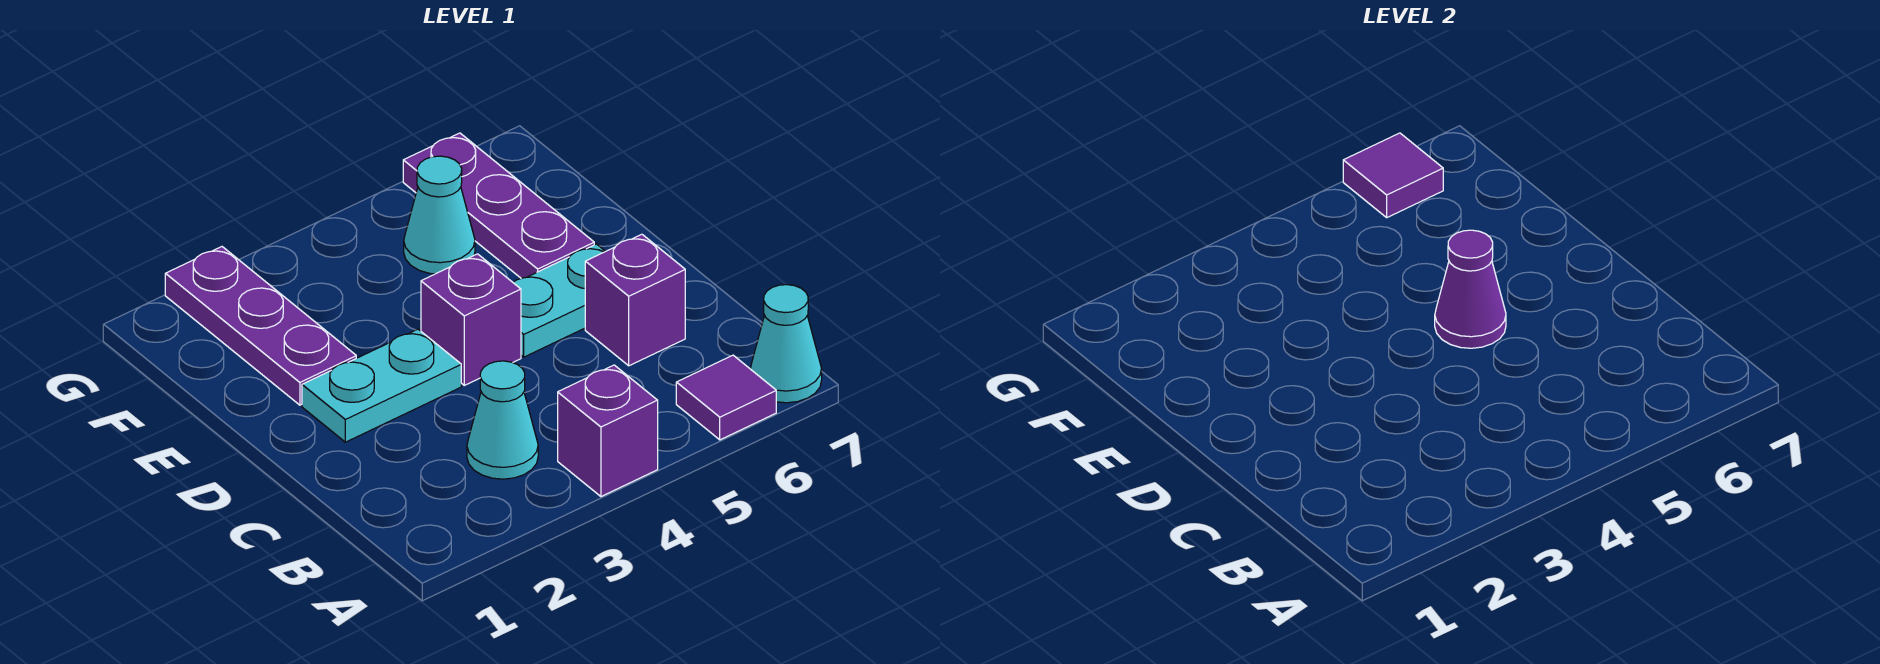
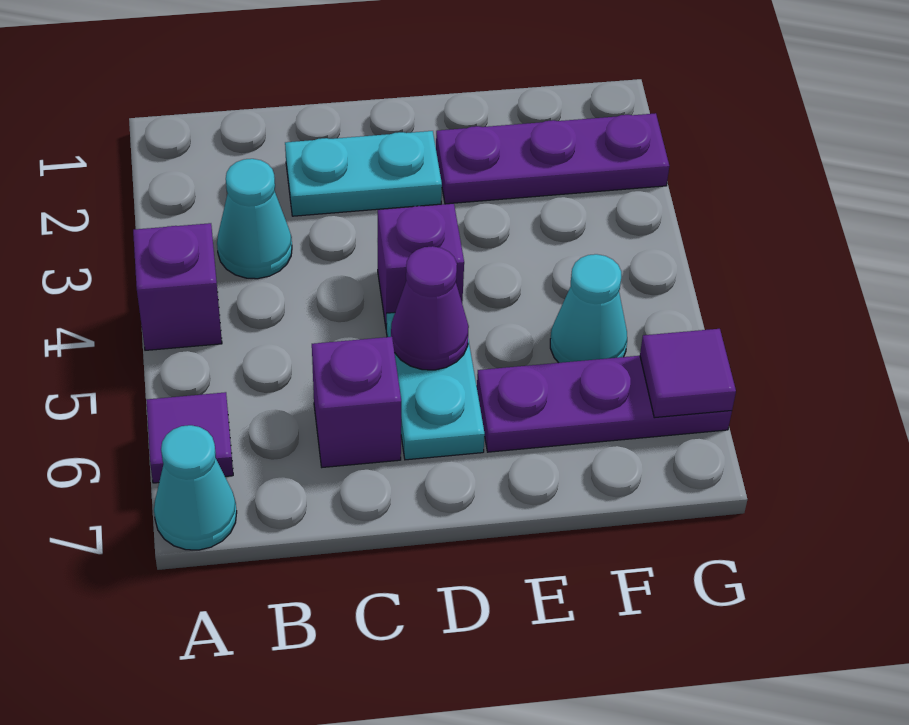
cyan 1x2 plate [302,329,461,442] -> cyan 1x2 plate turned to [285,131,442,216]

